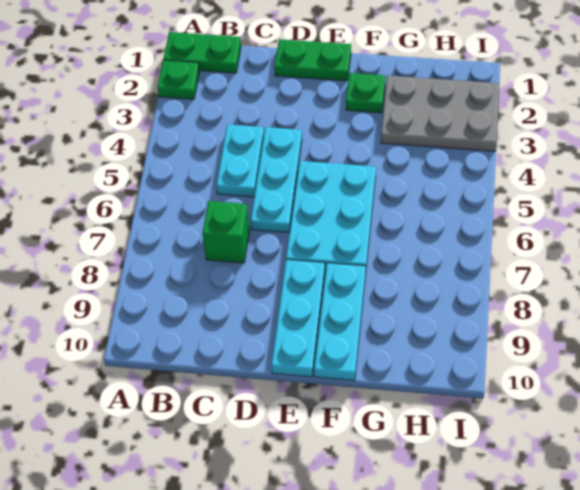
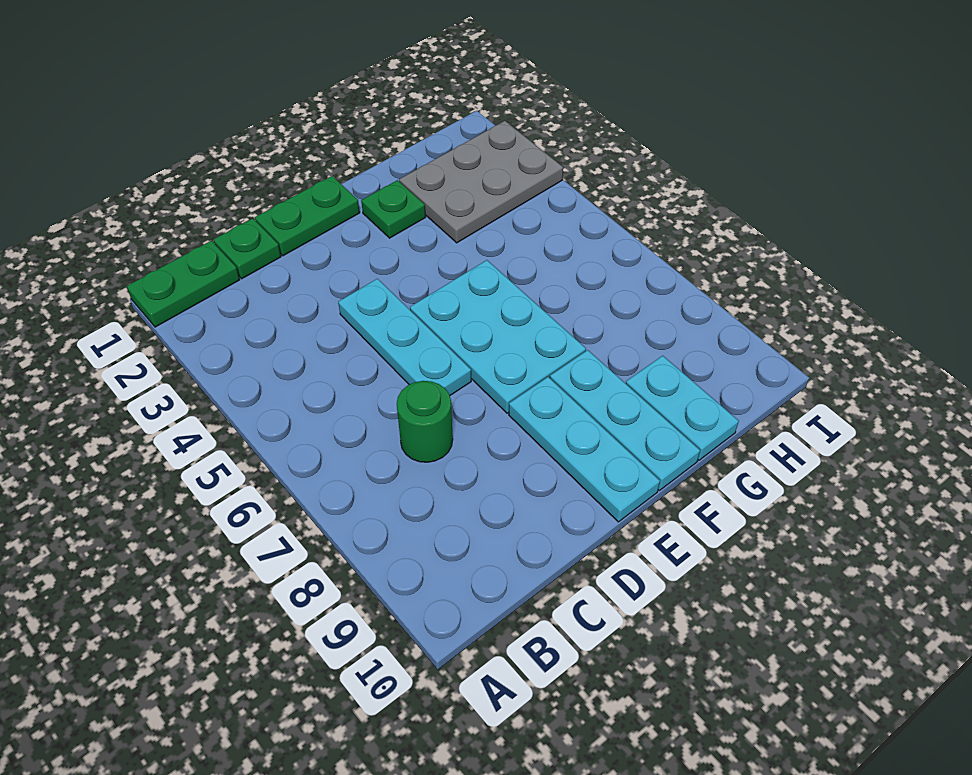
green 1x1 plate [158,60,199,99] -> green 1x1 plate moved to [214,218,281,279]
cyan 1x2 plate [217,124,264,197] -> cyan 1x2 plate moved to [626,356,739,460]
green 1x1 brick [203,201,249,263] -> green 1x1 round brick [397,381,453,462]

